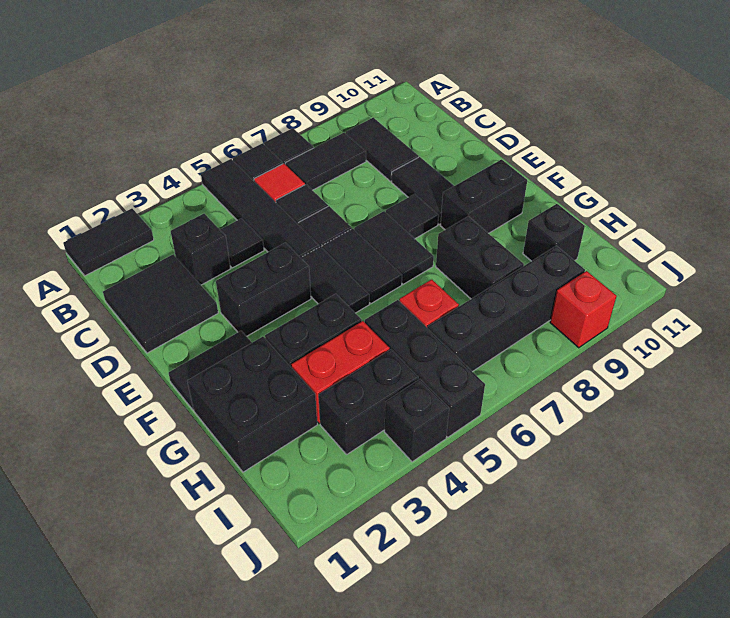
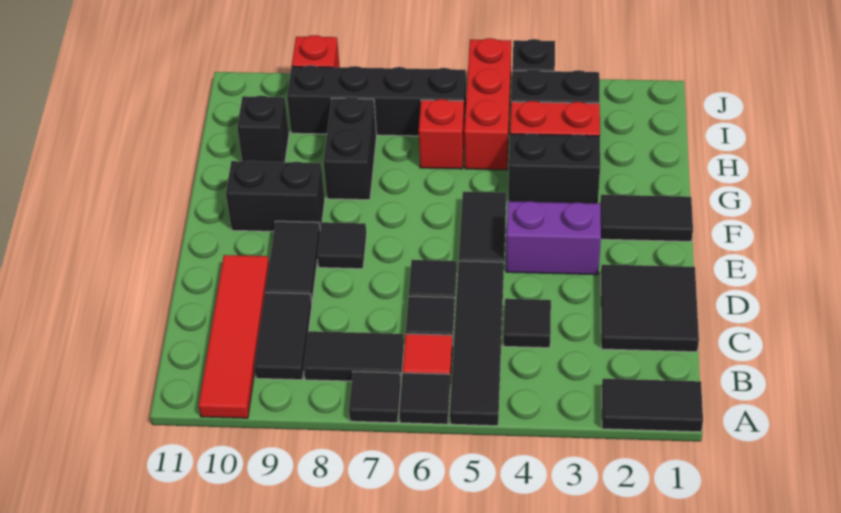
none -> red 1x4 tile [199,255,269,418]
black 1x1 brick [171,214,230,285] -> none
black 1x2 brick [216,243,311,336] -> purple 1x2 brick [506,201,601,275]
black 1x2 tile [322,229,402,304] -> none
black 1x2 tile [354,211,434,284] -> none
black 2x2 brick [187,337,317,472] -> none
black 1x3 brick [365,300,485,437] -> red 1x3 brick [464,38,511,170]

